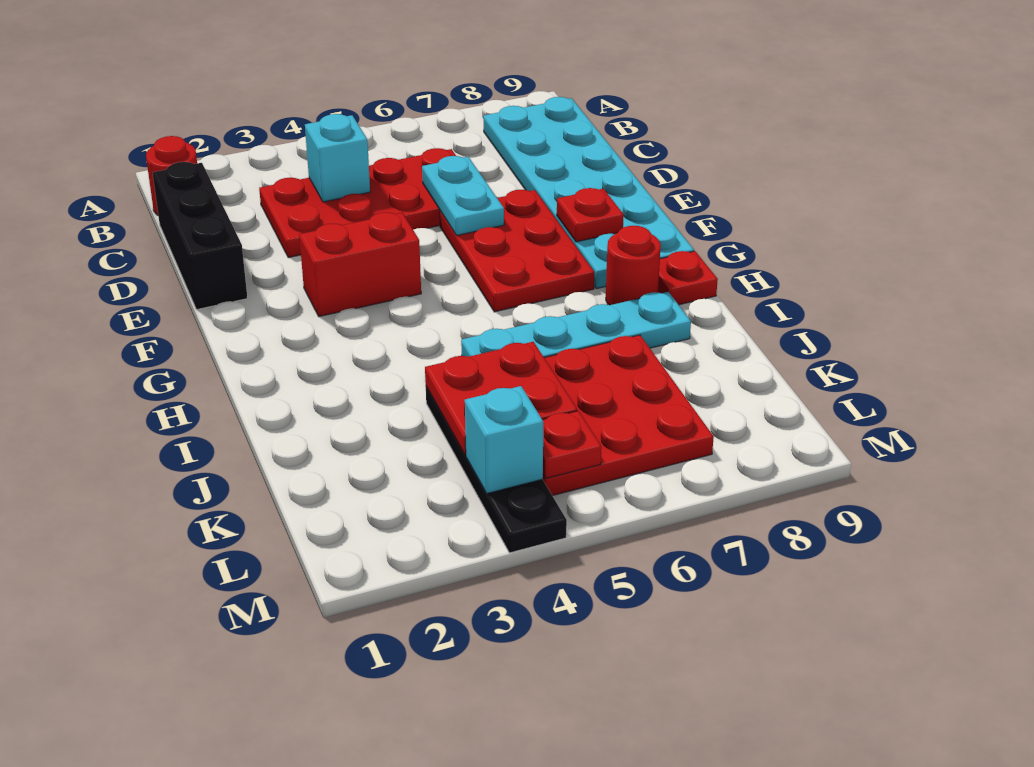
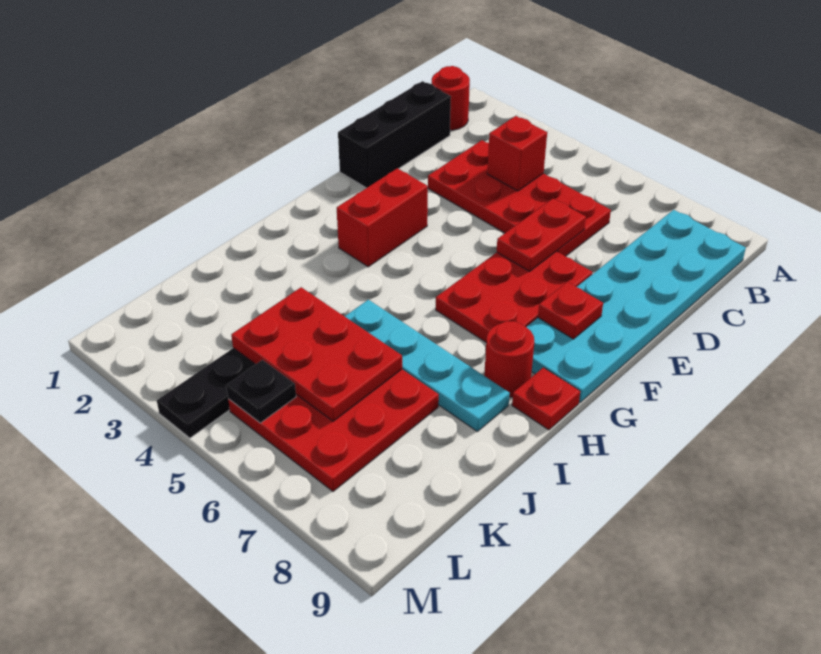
cyan 1x1 brick [305,114,370,202] -> red 1x1 brick [487,116,547,191]
cyan 1x2 plate [422,156,504,235] -> red 1x2 plate [497,199,586,271]
red 1x2 brick [299,212,421,317] -> red 1x2 brick turned to [337,168,428,267]
red 2x2 plate [425,342,577,455] -> red 2x3 plate [231,287,402,421]
cyan 1x1 brick [465,386,543,493] -> none
red 1x1 plate [543,411,601,478] -> black 1x1 plate [226,360,296,423]

